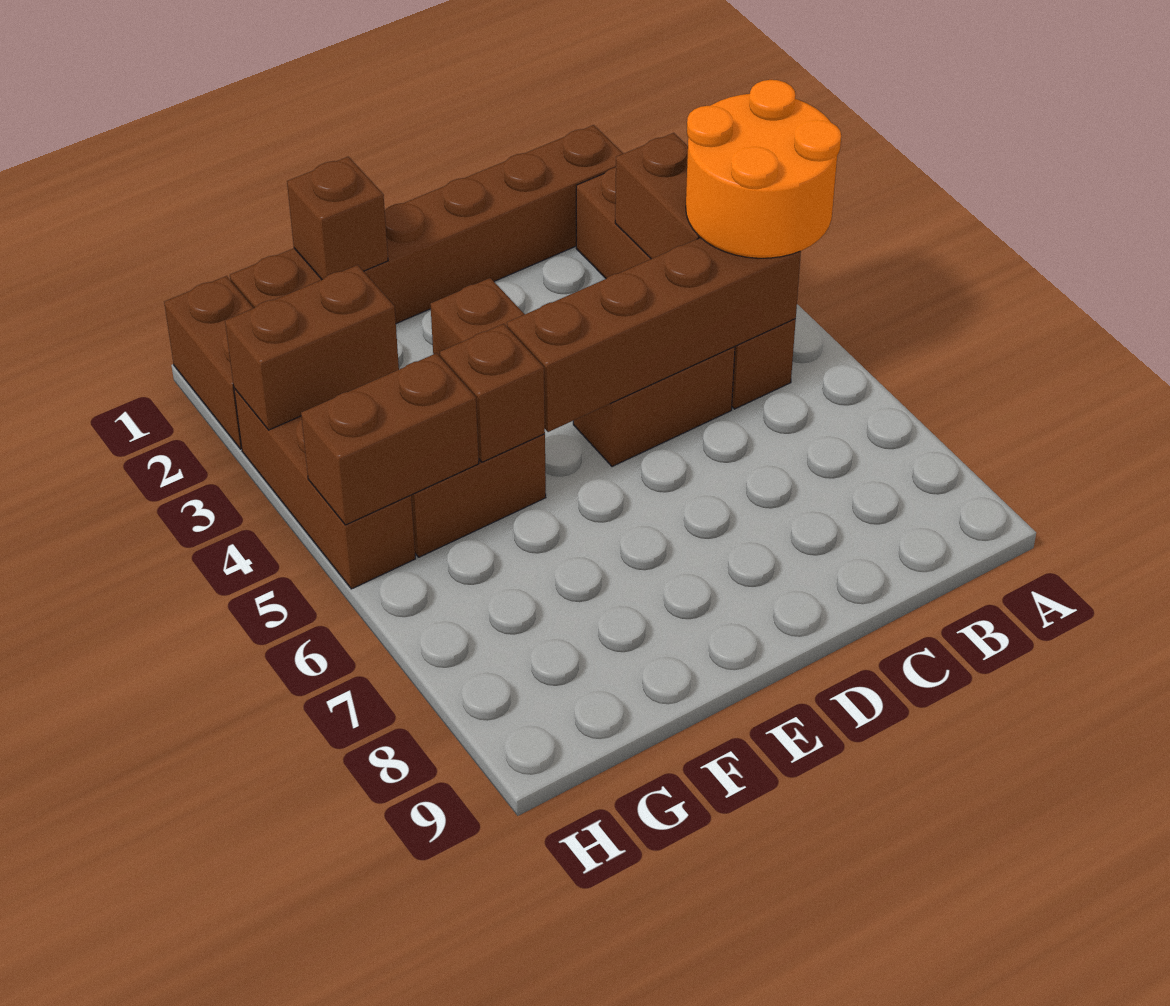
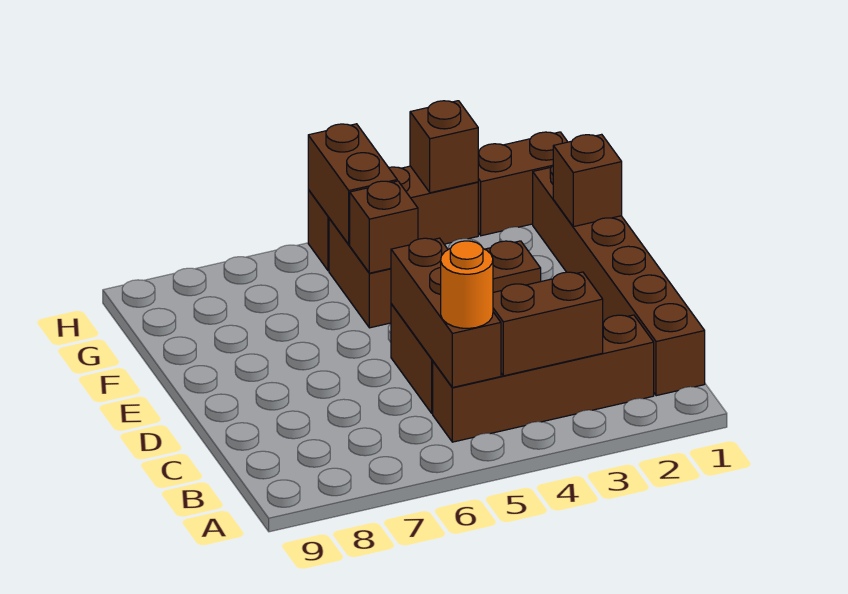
orange 2x2 round brick [686,80,841,258] -> orange 1x1 round brick [441,241,493,328]
brown 1x4 brick [507,238,801,432] -> brown 1x3 brick [391,238,501,388]
brown 1x2 brick [225,265,399,430] -> brown 1x1 brick [410,101,478,193]

